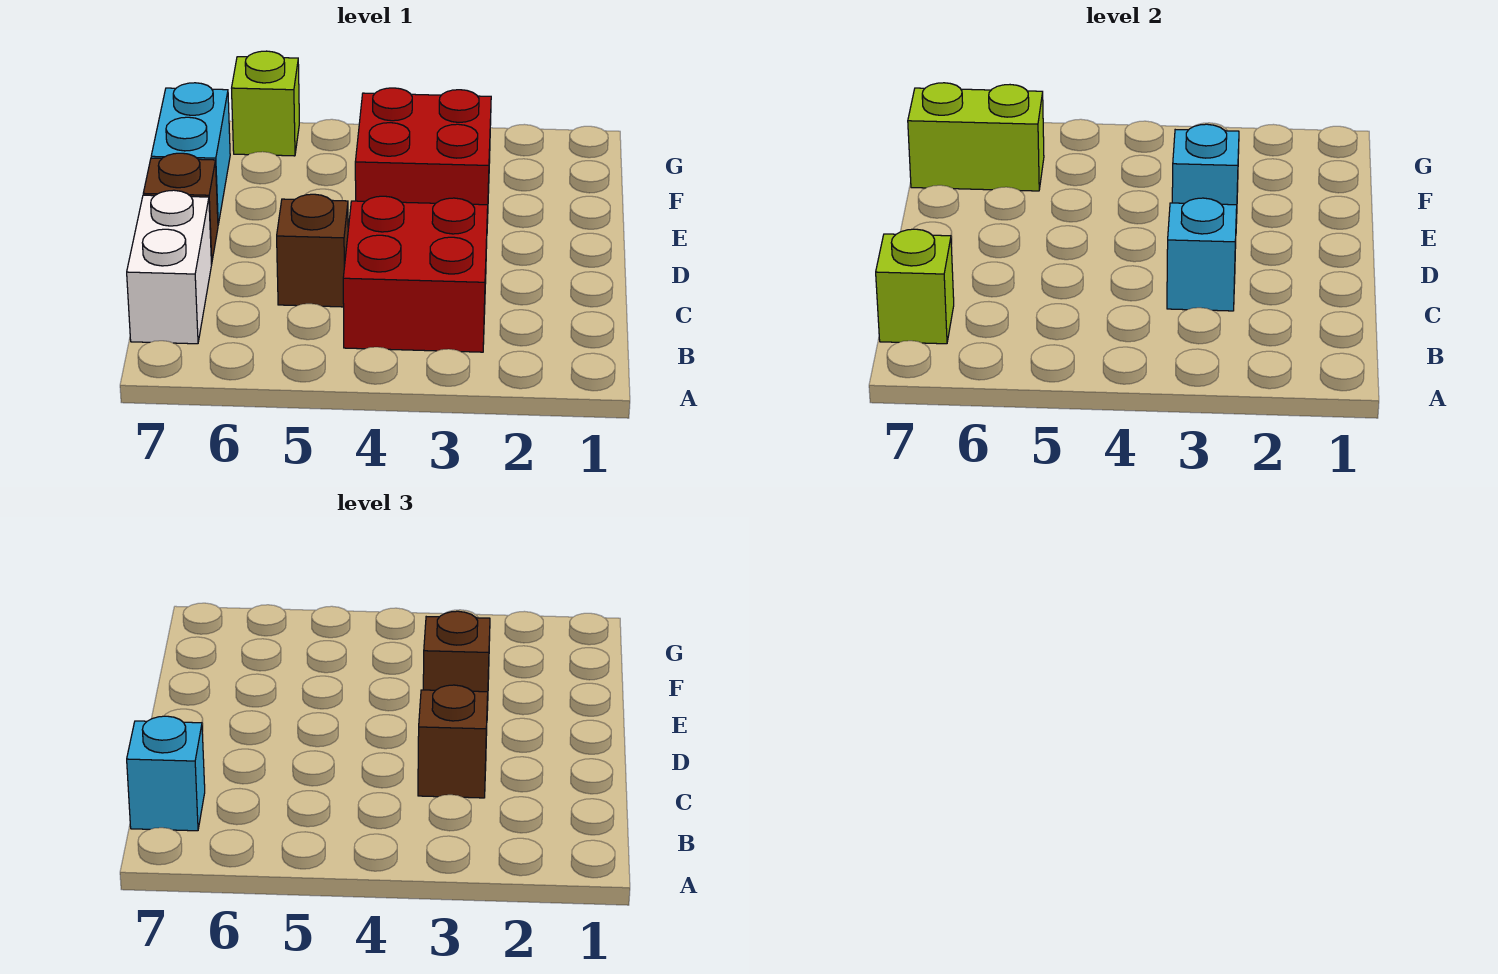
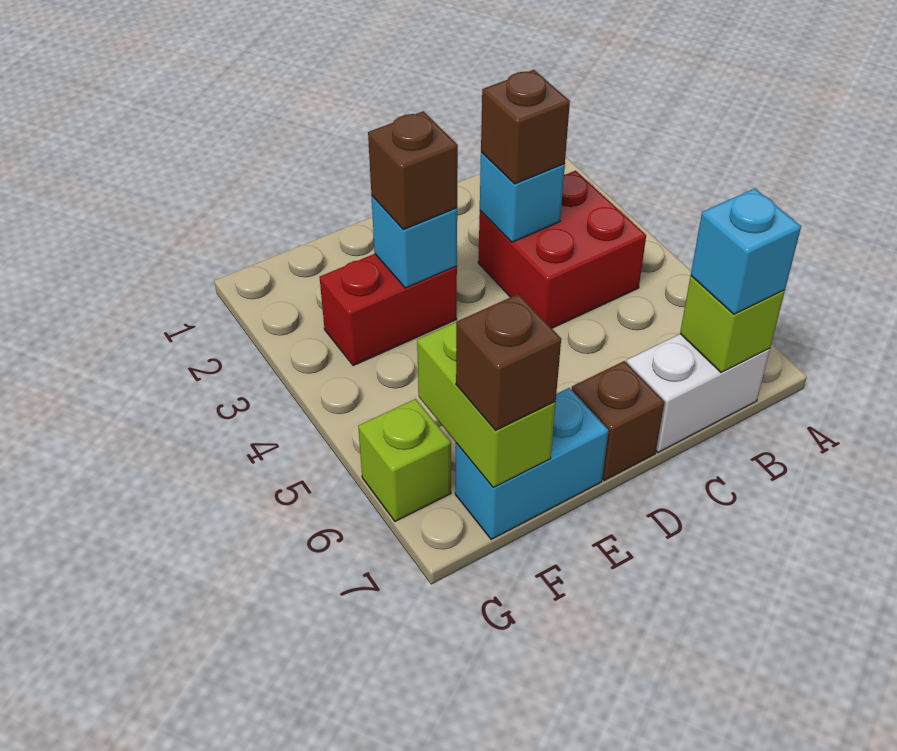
brown 1x1 brick [277,194,348,307] -> brown 1x1 brick moved to [456,294,561,430]
red 2x2 brick [355,88,491,223] -> red 1x2 brick [320,254,457,366]

